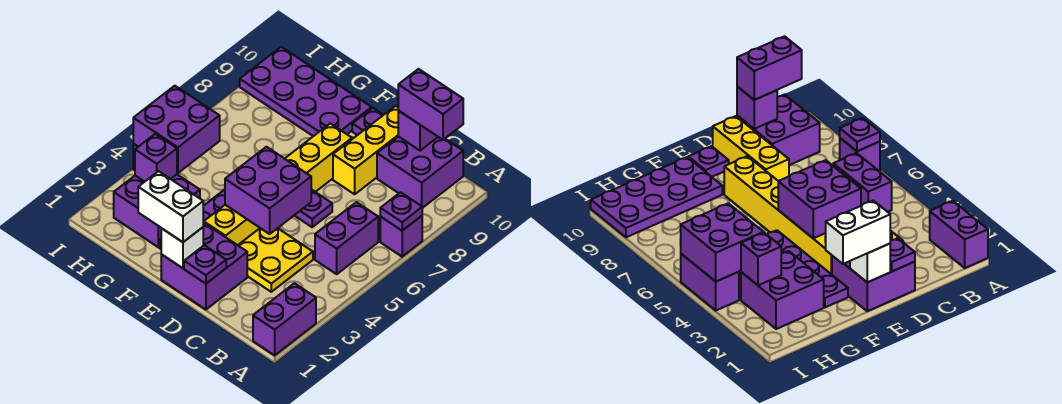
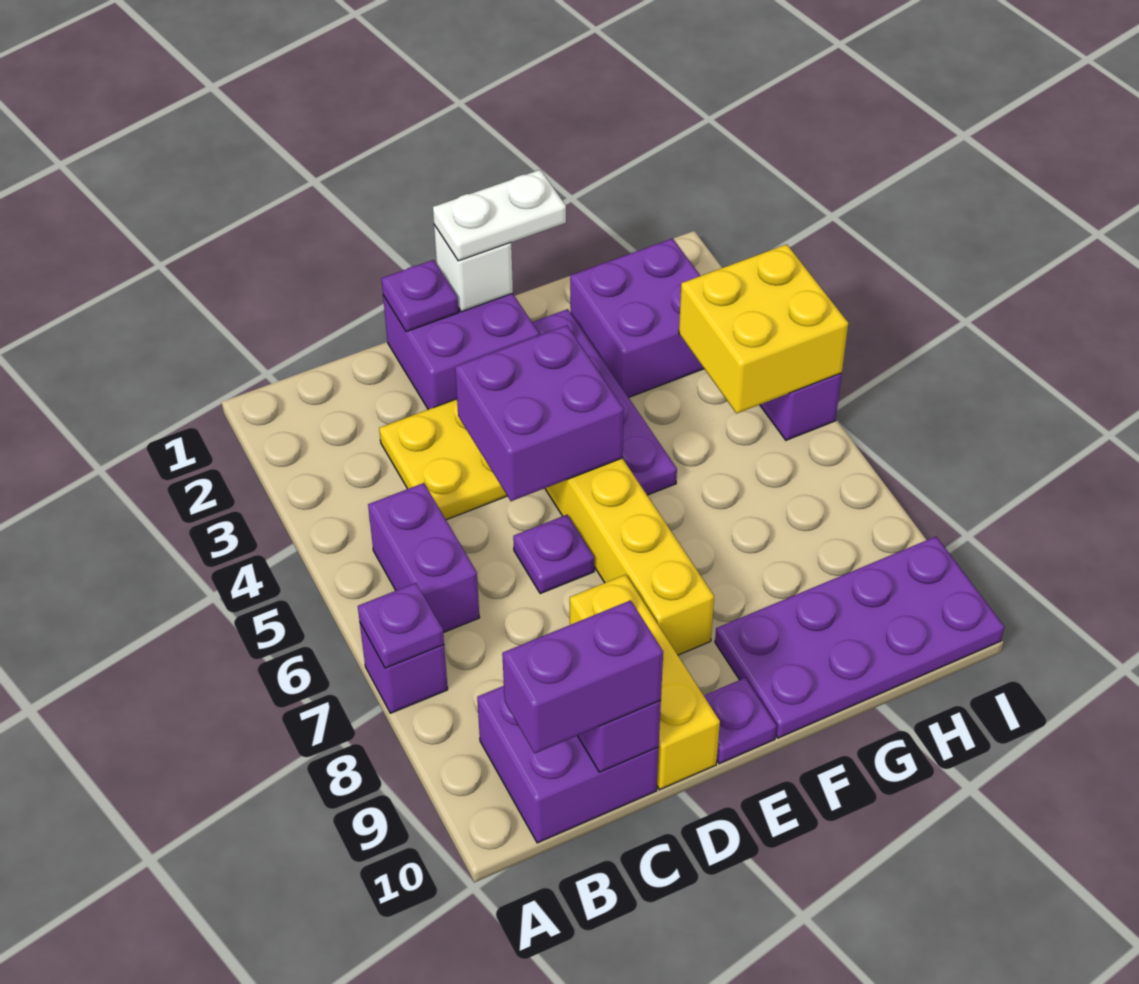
purple 1x2 brick [253,283,316,355] -> none
white 1x2 brick [138,171,204,242] -> white 1x2 plate [433,170,566,261]
purple 1x1 brick [135,134,177,182] -> none
purple 2x2 brick [133,86,220,173] -> yellow 2x2 brick [679,244,848,413]

